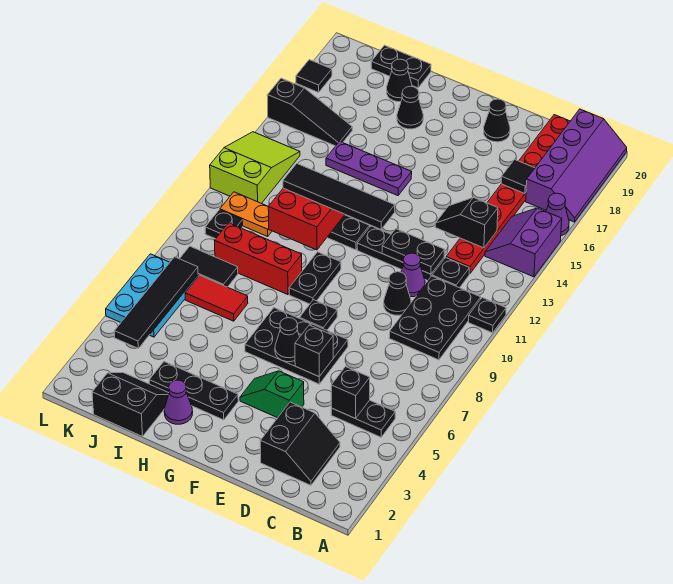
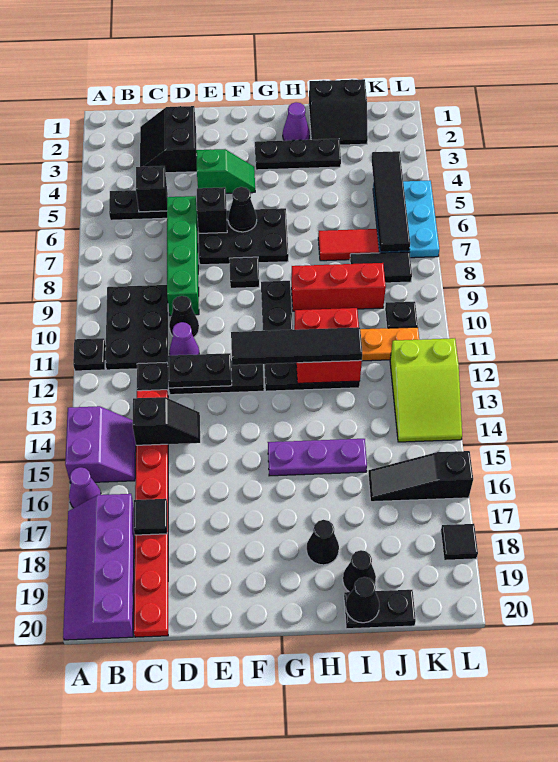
none -> green 1x4 brick [167,196,199,316]
black 1x1 cone [484,99,510,142] -> black 1x1 cone moved to [346,577,379,623]

